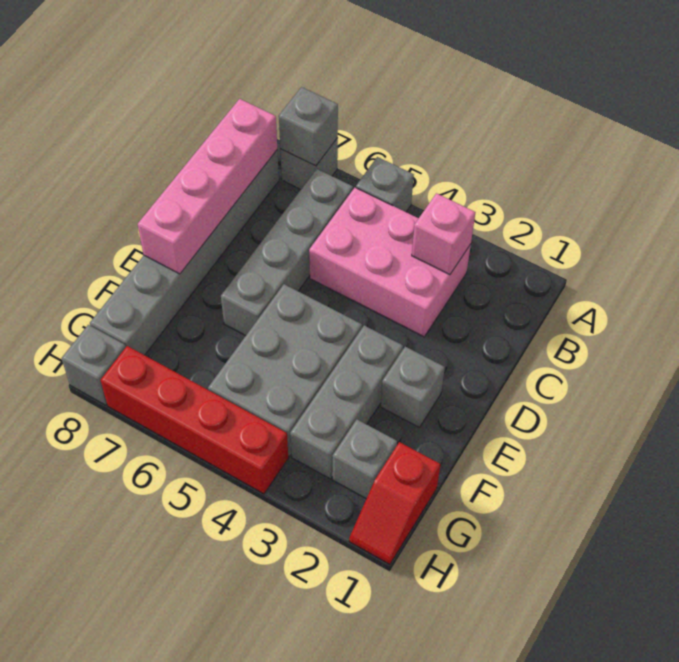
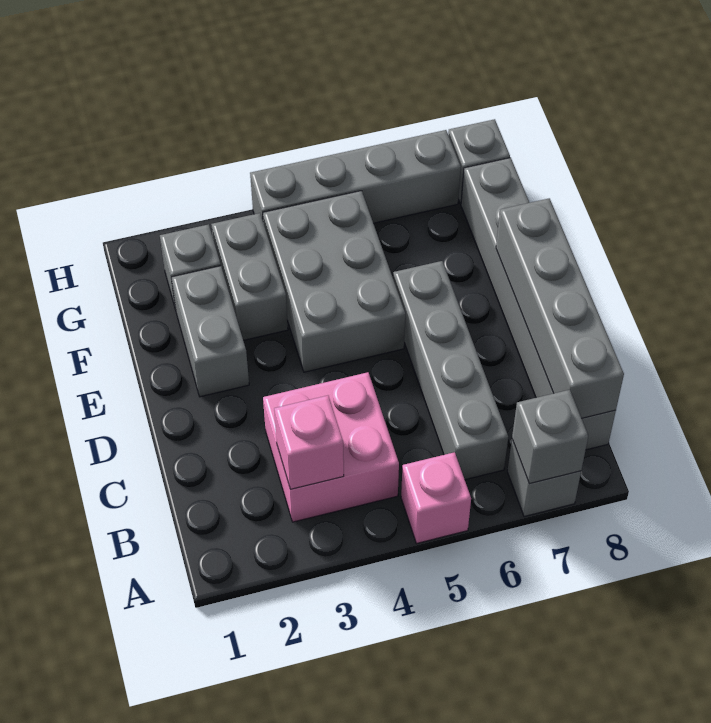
grey 1x1 brick [356,157,414,212] -> pink 1x1 brick [401,452,471,543]
pink 2x3 brick [309,188,471,337] -> pink 2x2 brick [263,372,399,522]
pink 1x4 brick [138,99,277,274] -> grey 1x4 brick [496,198,624,418]
grey 1x1 brick [381,347,445,427] -> grey 1x2 brick [171,266,249,397]
grey 1x3 brick [290,325,403,479] -> grey 1x2 brick [211,213,288,340]
red 1x2 slope [349,442,440,564] -> none
red 1x4 brick [101,346,288,494] -> grey 1x4 brick [250,130,461,223]

